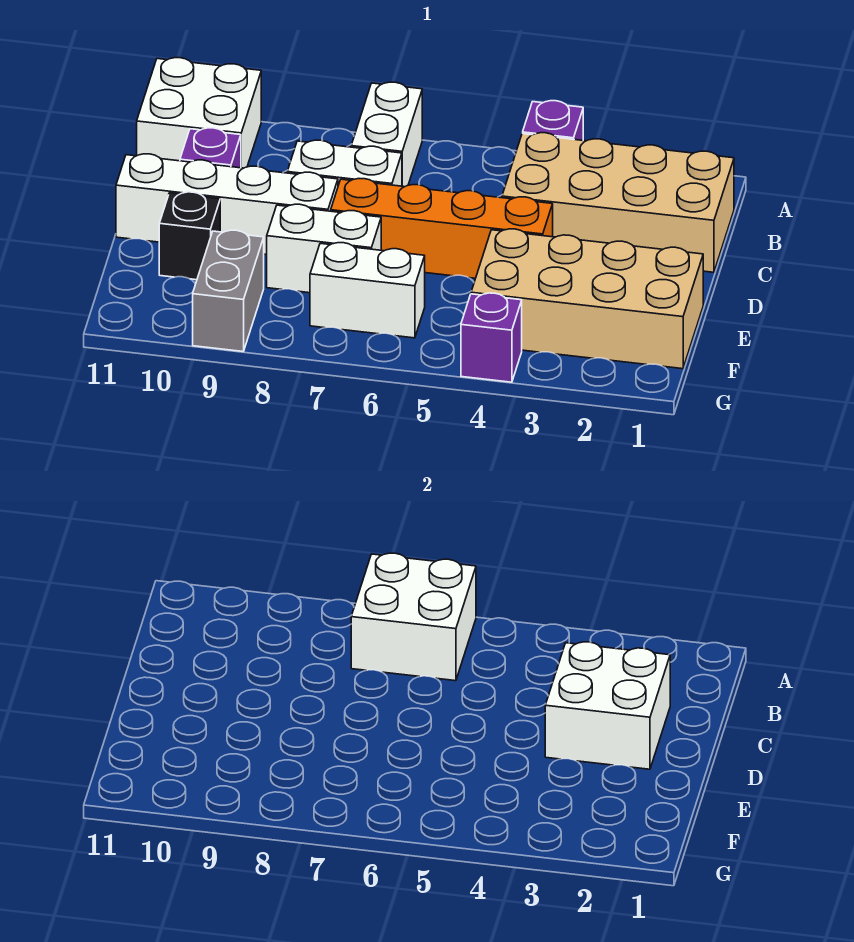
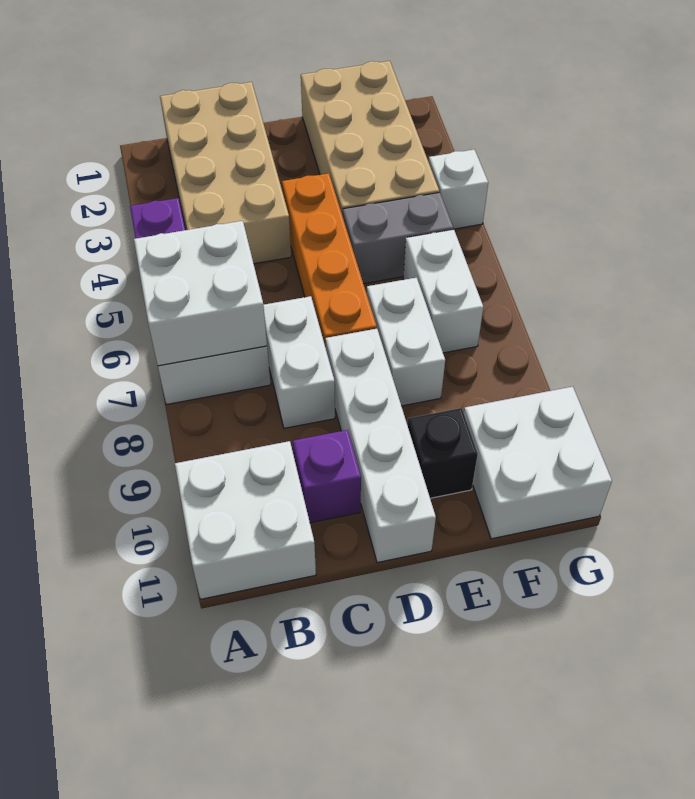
white 2x2 brick [545,642,670,769] -> white 2x2 brick moved to [464,387,612,539]
grey 1x2 brick [193,230,264,351] -> grey 1x2 brick moved to [343,193,453,284]
purple 1x1 brick [461,293,522,382] -> white 1x1 brick [429,150,488,229]

